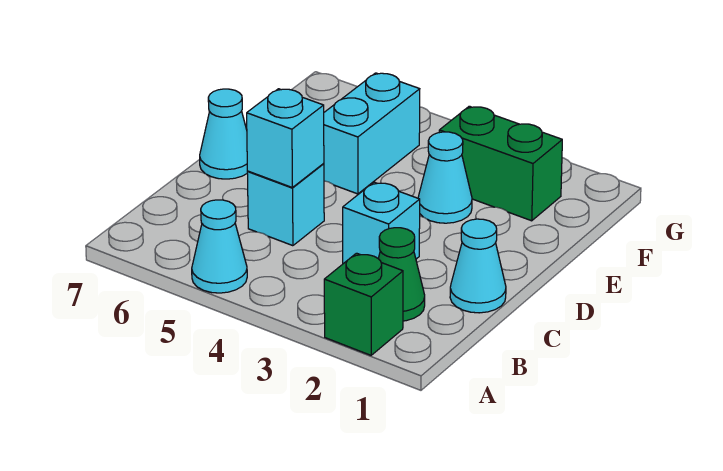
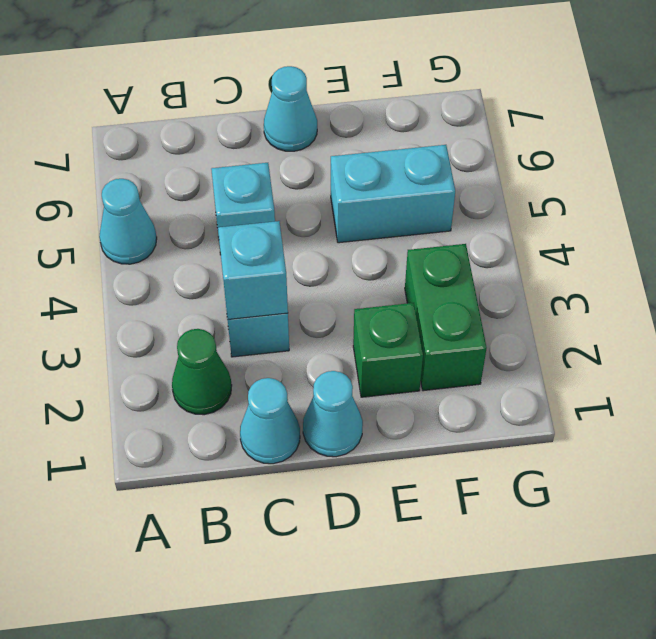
green 1x1 brick [324,253,403,355] -> green 1x1 brick moved to [353,303,423,397]
cyan 1x1 brick [247,89,324,188] -> cyan 1x1 brick moved to [218,221,288,319]
cyan 1x1 cone [418,132,472,223] -> cyan 1x1 cone moved to [303,371,363,457]

